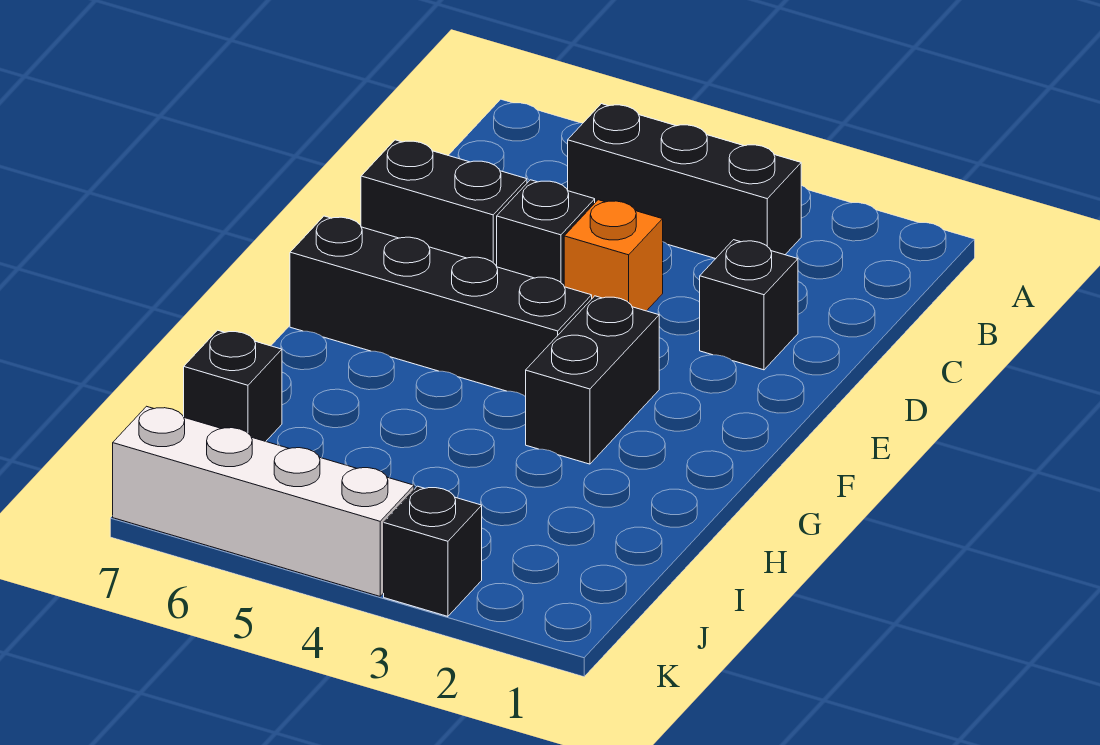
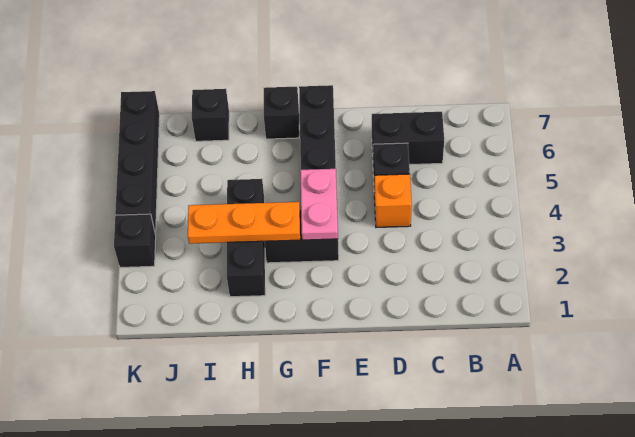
black 1x3 brick [568,104,801,259] -> black 1x3 brick moved to [227,179,265,297]
black 1x1 brick [700,240,798,370] -> black 1x1 brick moved to [264,87,299,139]
black 1x2 brick [361,140,527,266] -> black 1x2 brick turned to [372,112,444,165]
none -> pink 1x2 plate [300,169,338,240]
none -> orange 1x3 plate [188,202,300,244]
white 1x4 brick [113,406,414,596] -> black 1x4 brick [115,91,160,234]

